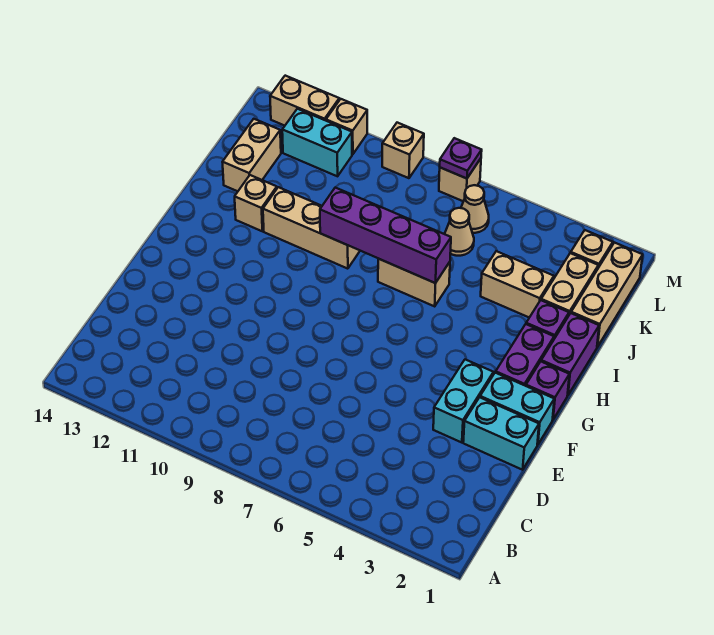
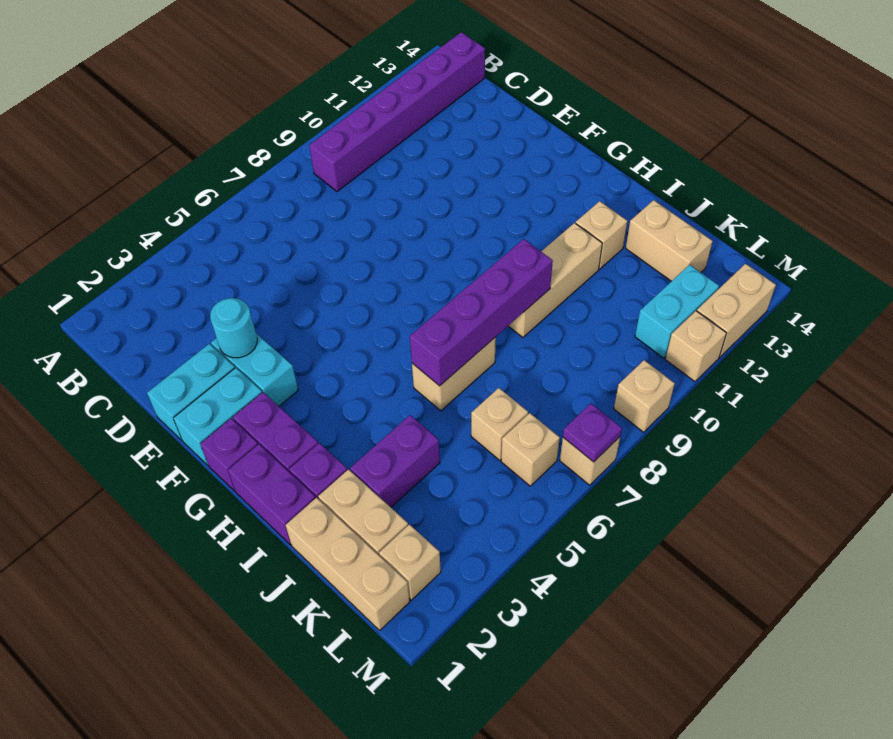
none -> purple 1x6 brick [309,32,485,191]
none -> cyan 1x1 round brick [210,298,257,358]
tan 1x2 brick [481,251,554,318] -> purple 1x2 brick [350,415,440,507]
tan 1x1 cone [445,208,474,256] -> tan 1x1 brick [471,388,528,460]
tan 1x1 cone [461,185,489,233] -> tan 1x1 brick [501,413,560,486]

